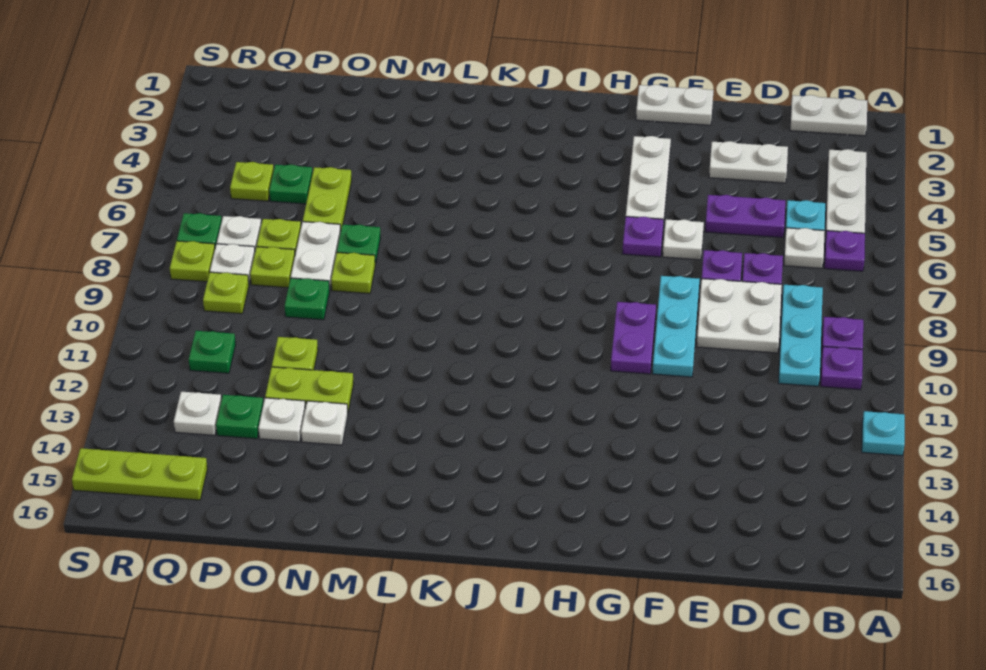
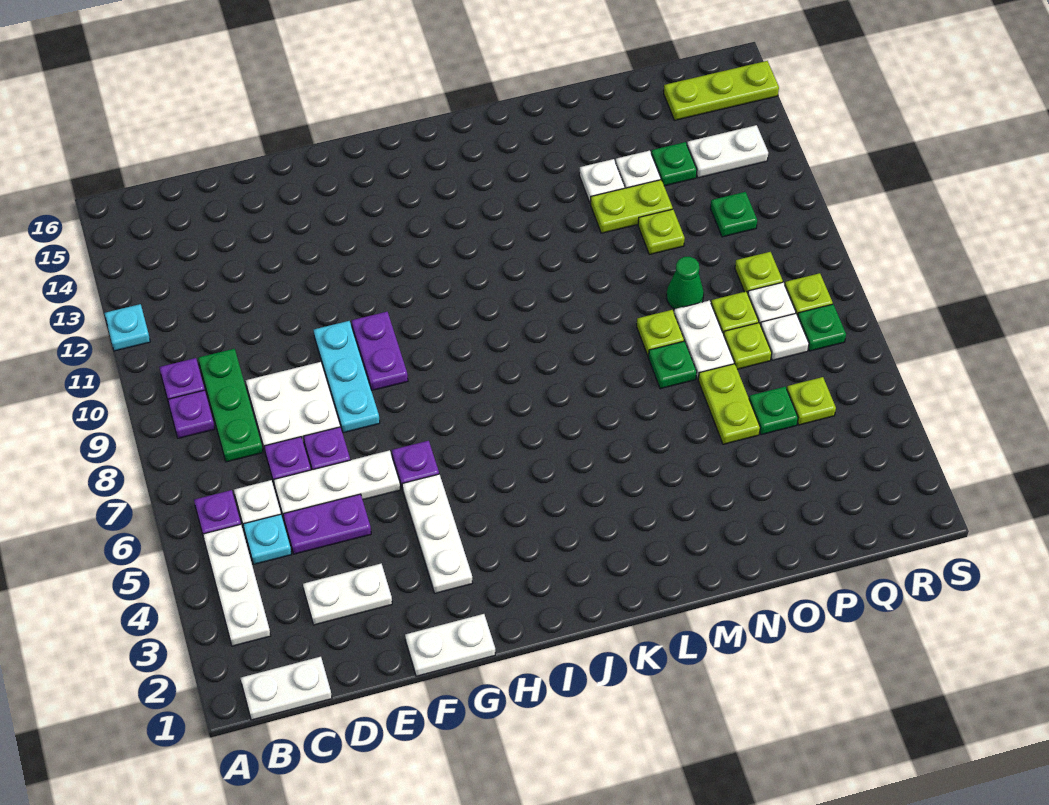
cyan 1x3 plate [778,285,823,386] -> green 1x3 plate [198,349,263,462]
white 1x1 plate [663,219,704,260] -> white 1x3 plate [274,450,400,517]
green 1x1 plate [285,278,330,320] -> green 1x1 cone [666,257,704,309]
white 1x1 plate [174,392,221,435] -> white 1x2 plate [687,125,768,178]

